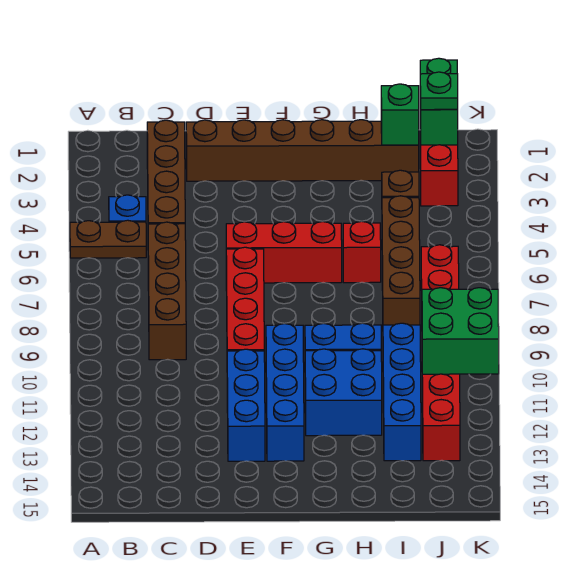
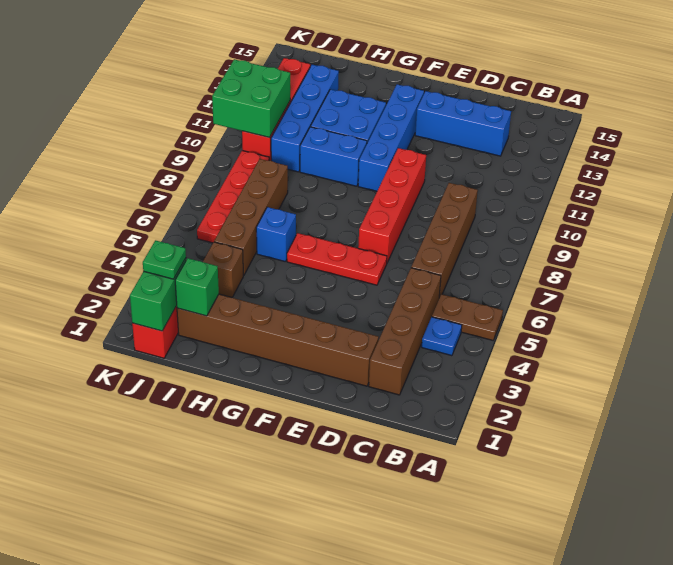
red 1x3 brick [226,222,342,283] -> red 1x3 plate [287,233,387,285]
blue 1x3 brick [227,349,265,461] -> blue 1x3 brick turned to [415,91,511,156]
red 1x1 brick [343,221,381,283] -> blue 1x1 brick [256,207,296,262]

